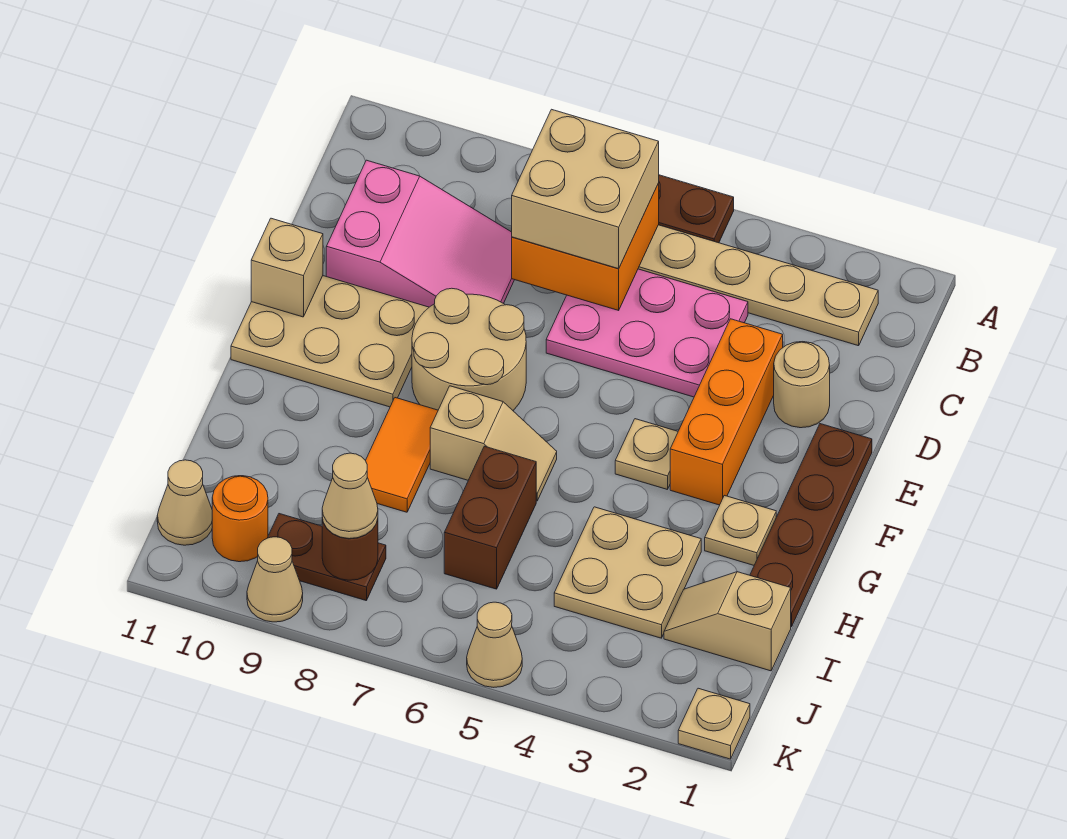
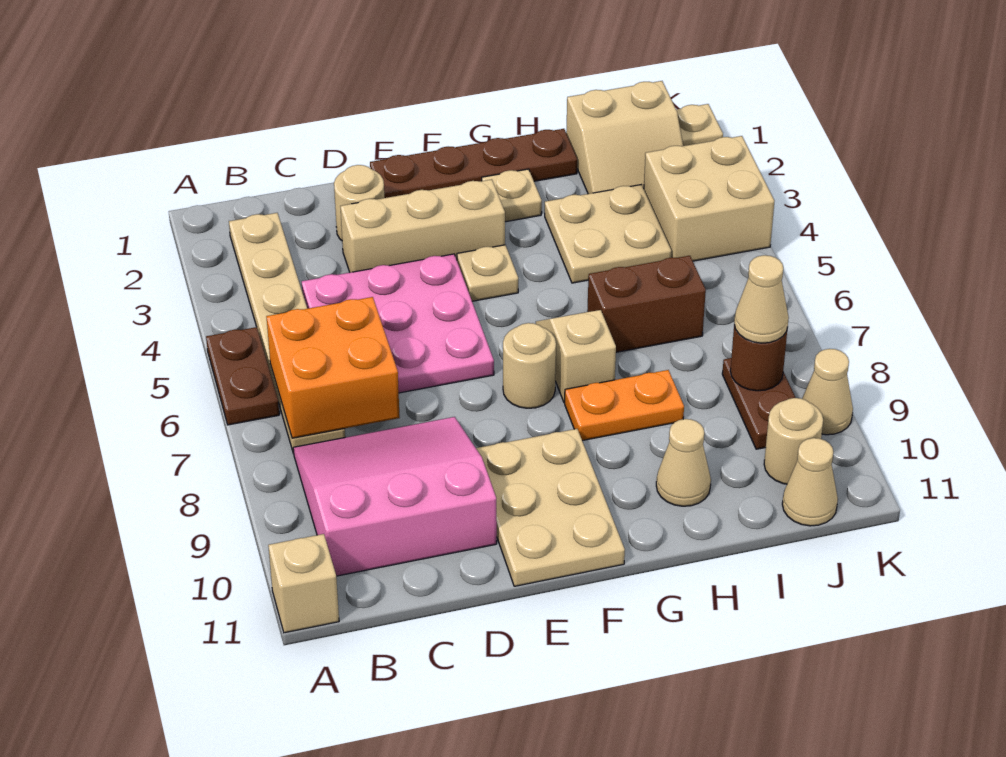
tan 2x2 brick [512,109,659,269] -> tan 2x2 brick moved to [644,136,774,261]
pink 2x3 plate [546,269,748,397] -> pink 3x3 plate [302,254,494,393]
pink 2x3 slope [326,160,514,307] -> pink 3x3 slope [293,417,497,576]
orange 1x3 brick [670,319,783,505] -> tan 1x3 brick [340,179,505,272]
tan 2x2 round brick [412,288,526,410] -> tan 1x1 round brick [503,323,556,408]
tan 1x1 brick [251,218,323,317] -> tan 1x1 brick moved to [268,534,339,633]
orange 1x2 tile [366,398,438,512] -> orange 1x2 plate [565,370,684,441]
tan 1x2 slope [664,572,791,671] -> tan 2x2 slope [566,81,683,194]
orange 1x1 round brick [212,476,268,562] -> tan 1x1 round brick [764,398,823,484]
tan 1x1 cone [467,602,522,687] -> tan 1x1 cone moved to [656,419,711,506]

